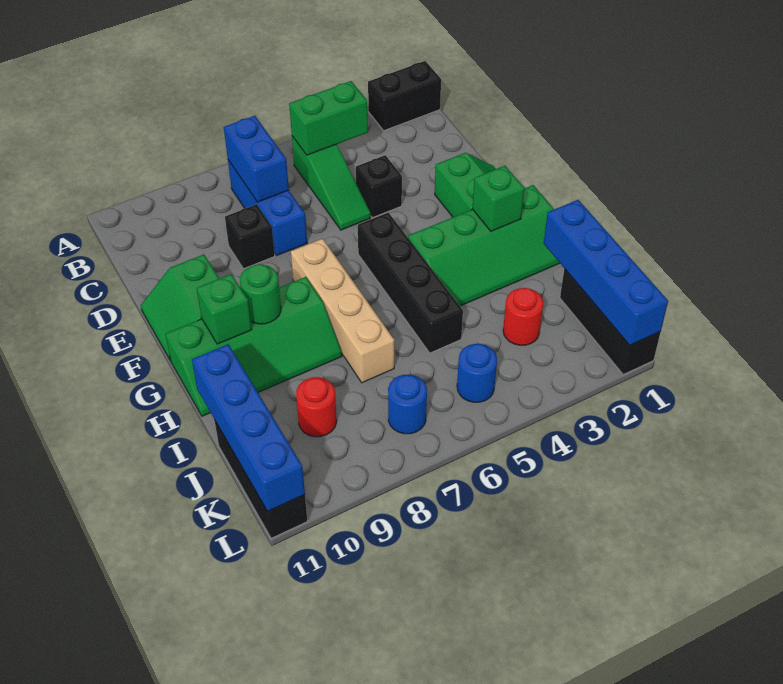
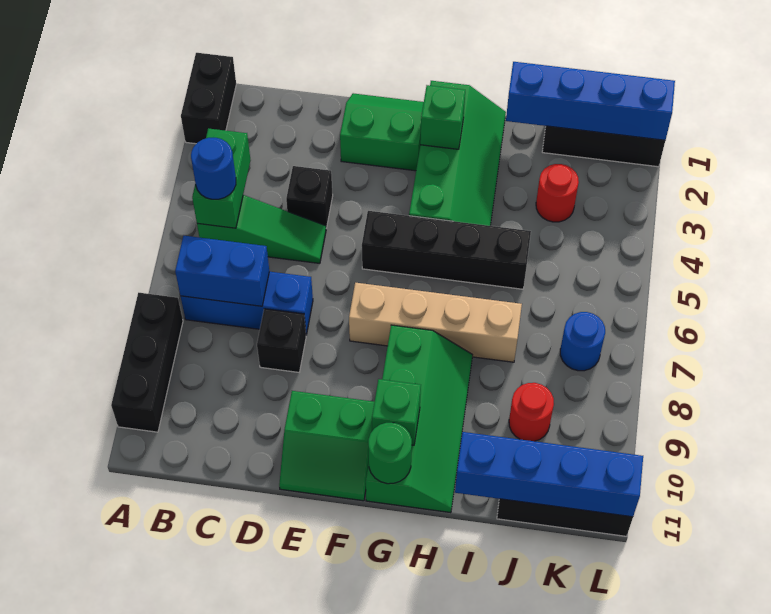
none -> black 1x3 brick [111,293,183,432]
green 1x1 round brick [240,264,281,324] -> green 1x1 round brick moved to [368,423,412,484]
blue 1x1 round brick [457,344,497,402] -> blue 1x1 round brick moved to [191,138,236,199]

